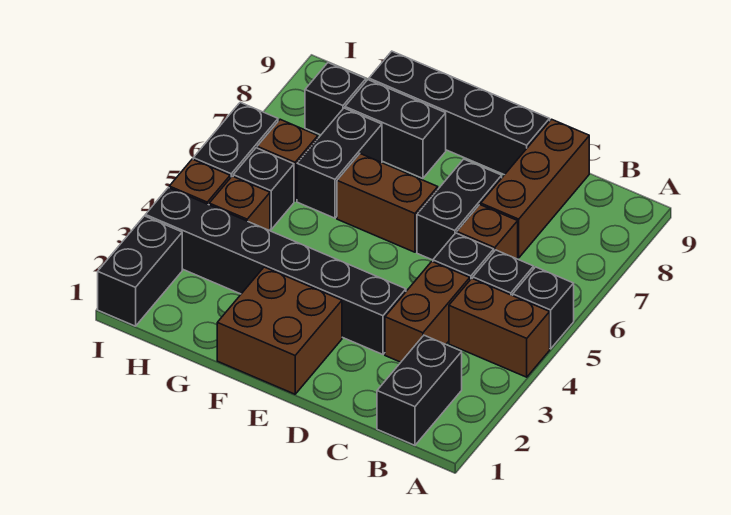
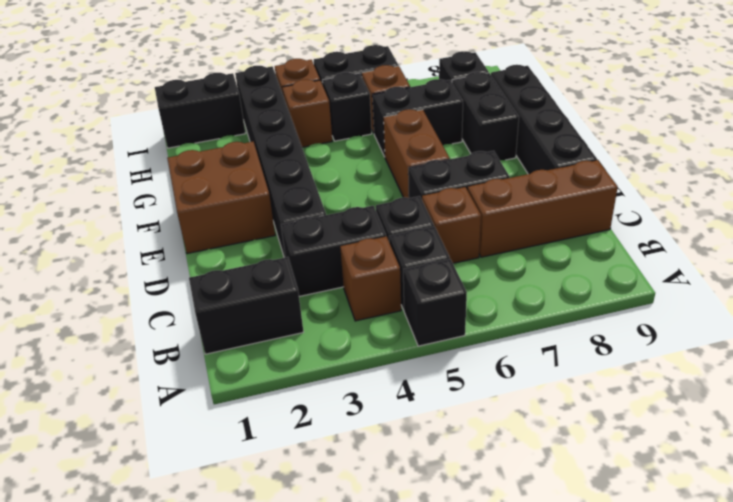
brown 1x2 brick [449,278,550,377] -> brown 1x1 brick [340,236,401,321]
brown 1x2 brick [385,262,470,362] -> black 1x2 brick [281,206,386,296]

